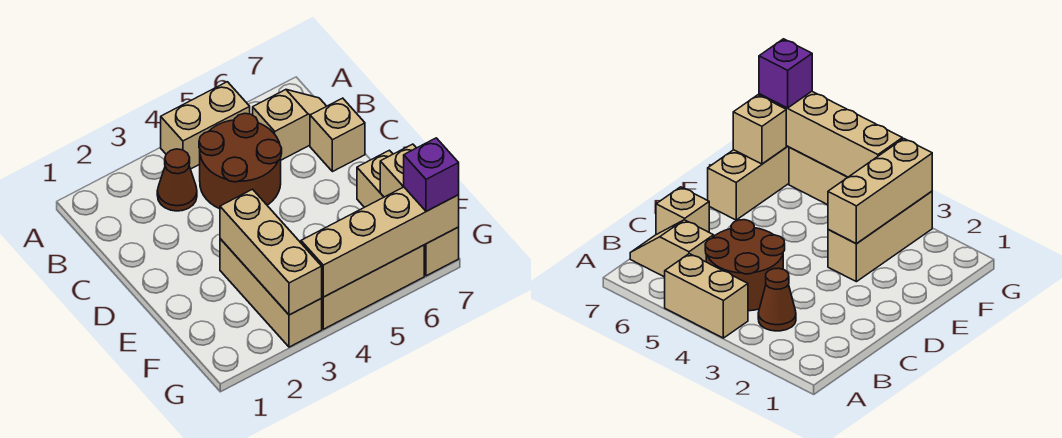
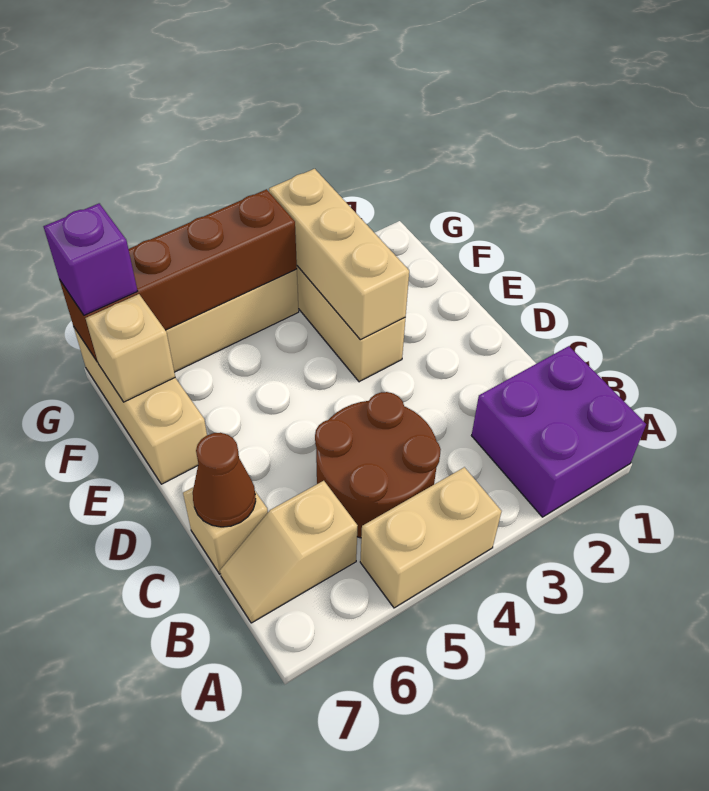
none -> purple 2x2 brick [472,346,646,517]
brown 1x1 cone [157,149,197,211] -> brown 1x1 cone moved to [193,433,256,527]
tan 1x4 brick [301,187,459,297] -> brown 1x4 brick [60,189,297,362]

